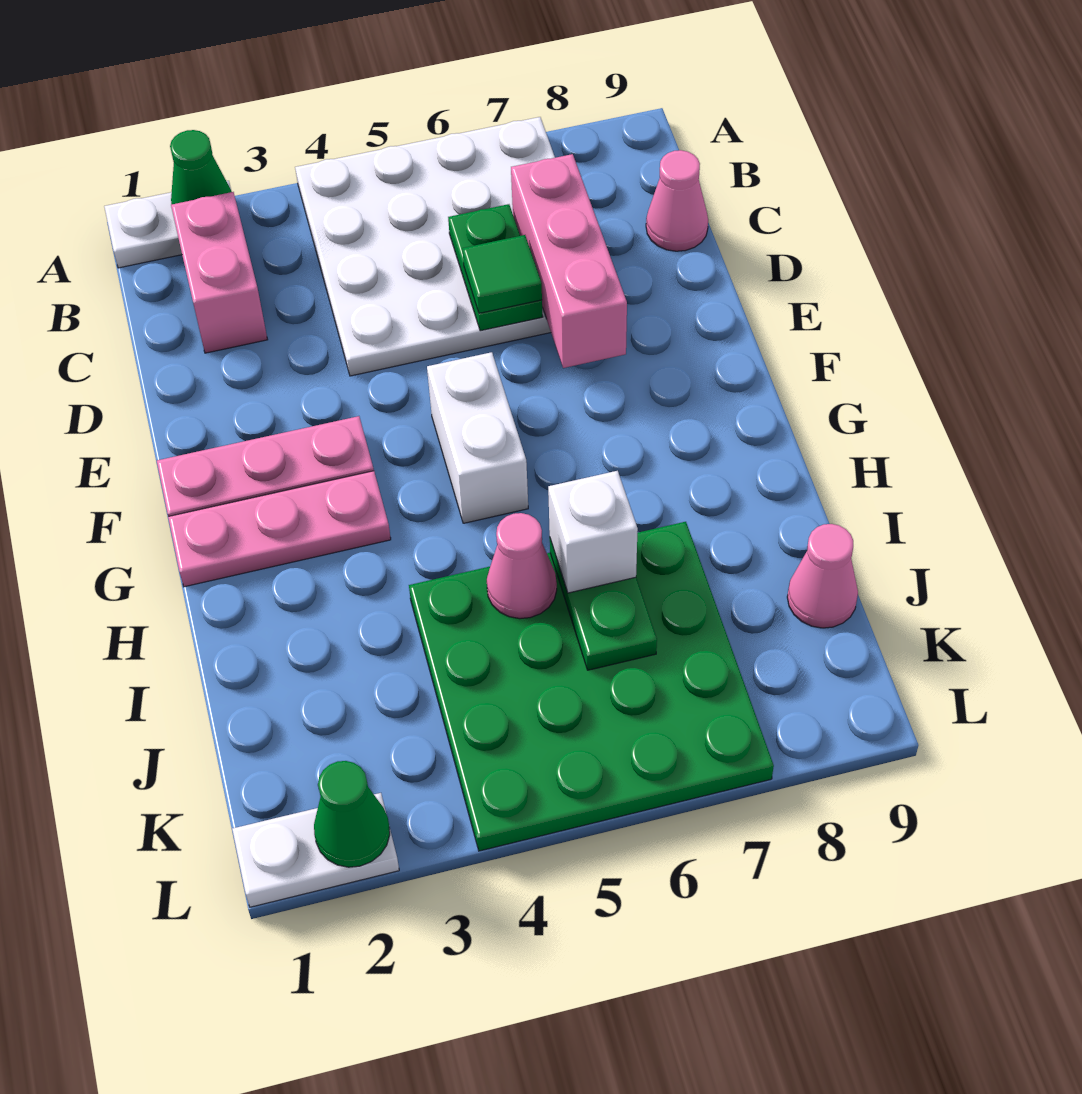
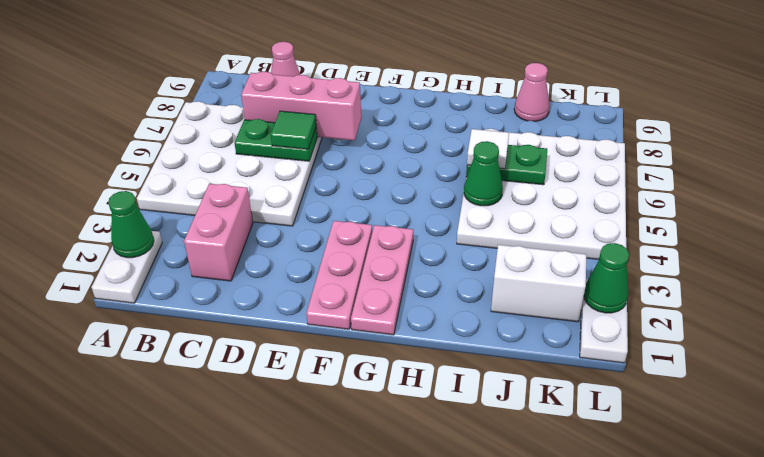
pink 1x2 brick [171,192,268,353] -> pink 1x2 brick turned to [184,184,253,281]
white 1x2 brick [427,352,528,523] -> white 1x2 brick moved to [491,245,586,322]
green 4x4 plate [409,522,774,851] -> white 4x4 plate [457,129,626,259]
pink 1x1 cone [487,513,557,619] -> green 1x1 cone [464,141,503,206]
white 1x1 brick [548,471,638,593] -> white 1x1 tile [467,129,509,169]

